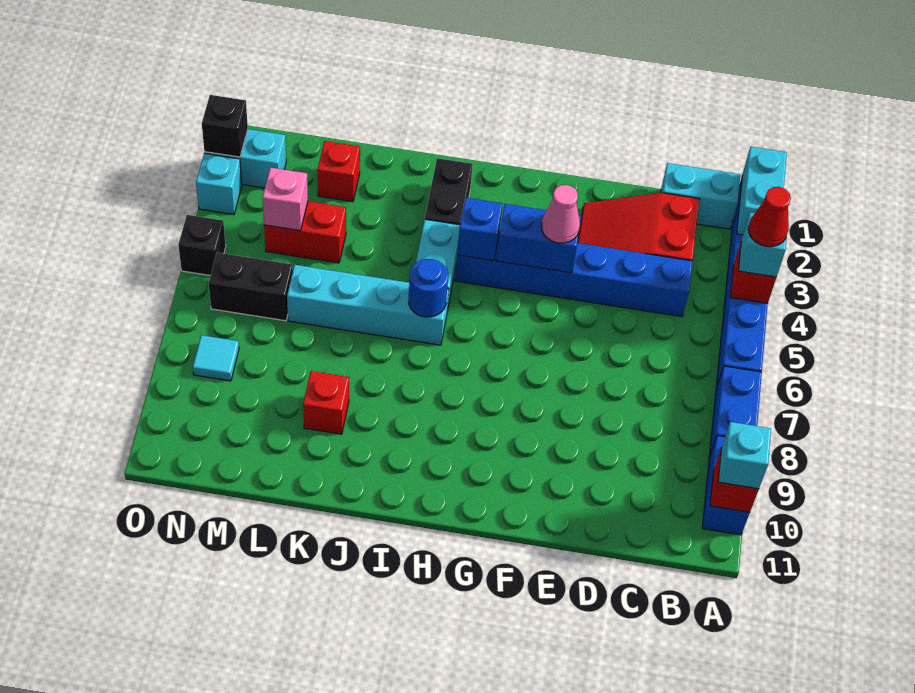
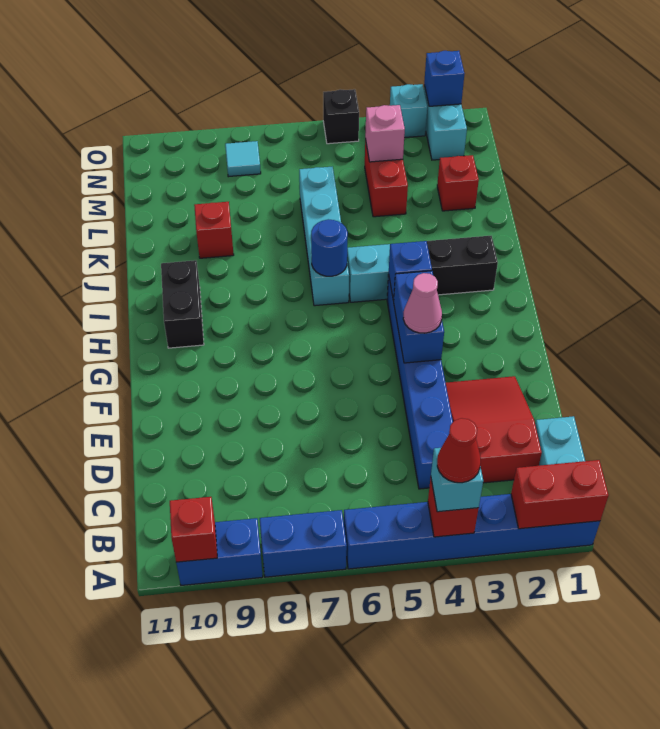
cyan 1x2 brick [737,147,787,235] -> red 1x2 brick [511,460,609,529]
cyan 1x1 brick [718,422,771,489] -> none
black 1x2 brick [208,253,293,321] -> black 1x2 brick moved to [161,260,204,348]
black 1x1 brick [202,95,248,157] -> blue 1x1 brick [424,51,464,106]

